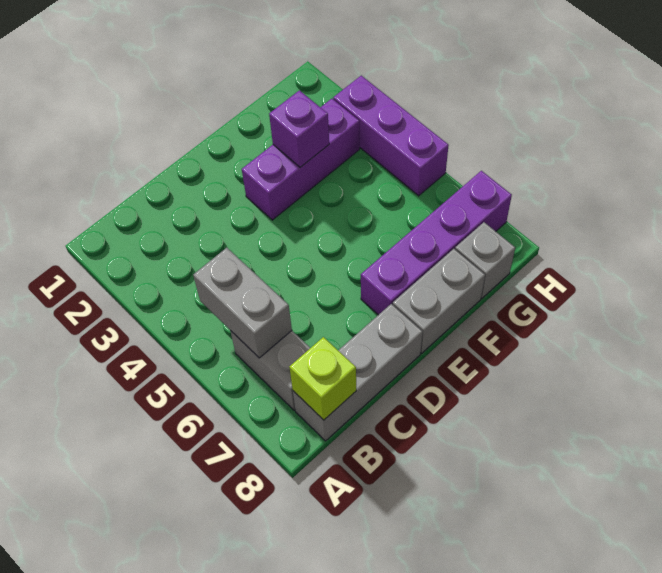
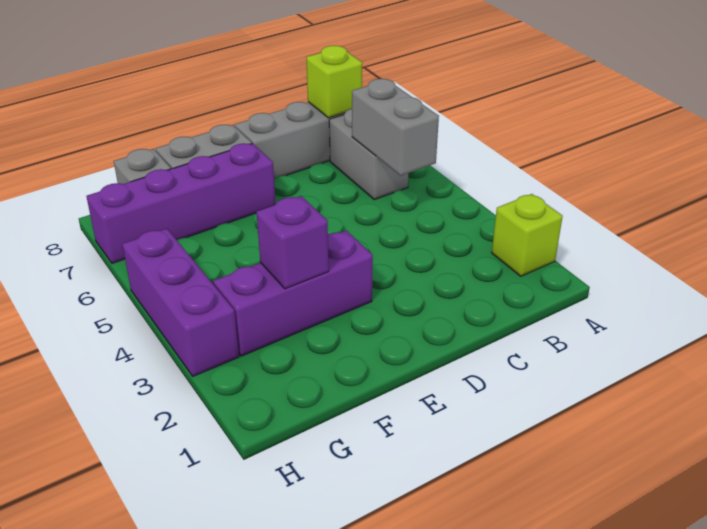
none -> lime 1x1 brick [492,194,563,276]

